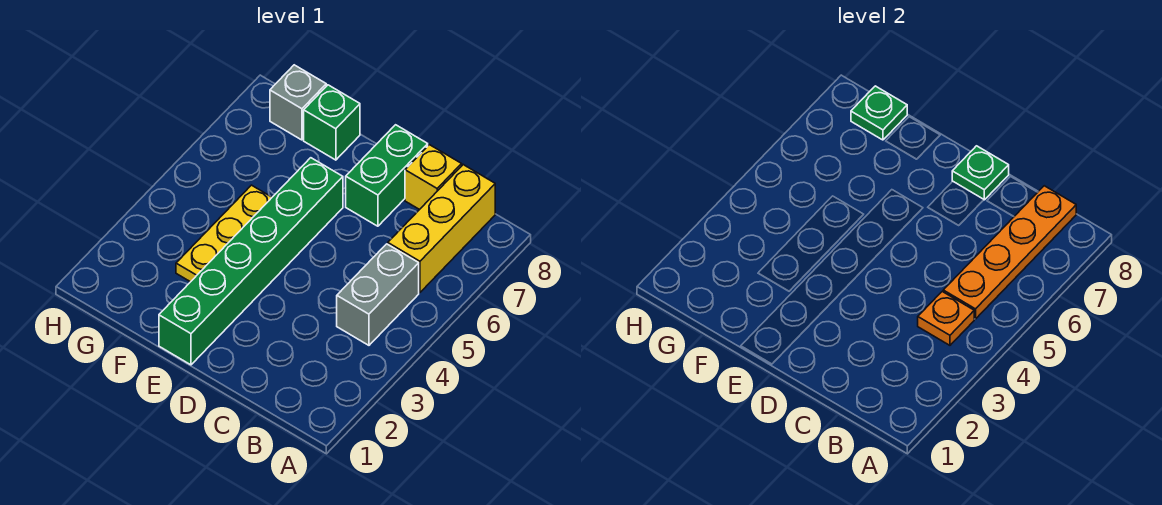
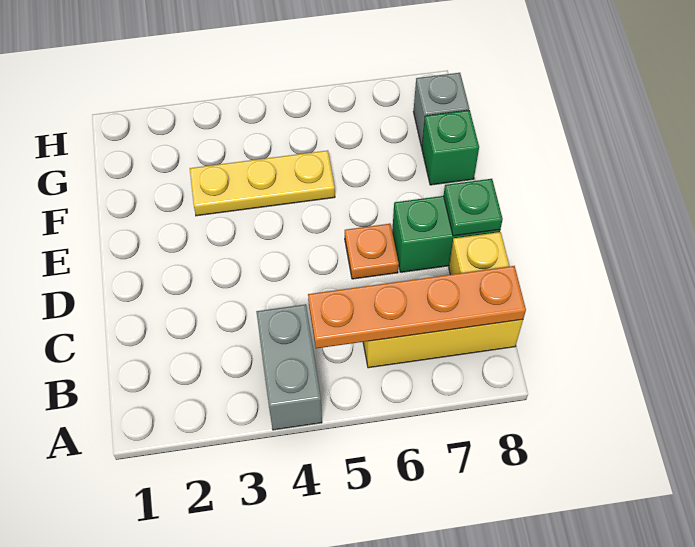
grey 1x2 brick [337,244,419,345] -> grey 1x2 brick turned to [256,304,322,430]
orange 1x1 plate [918,292,974,345] -> orange 1x1 plate moved to [345,224,399,279]
green 1x6 brick [159,158,343,365] -> none
green 1x1 plate [851,86,907,140] -> none

